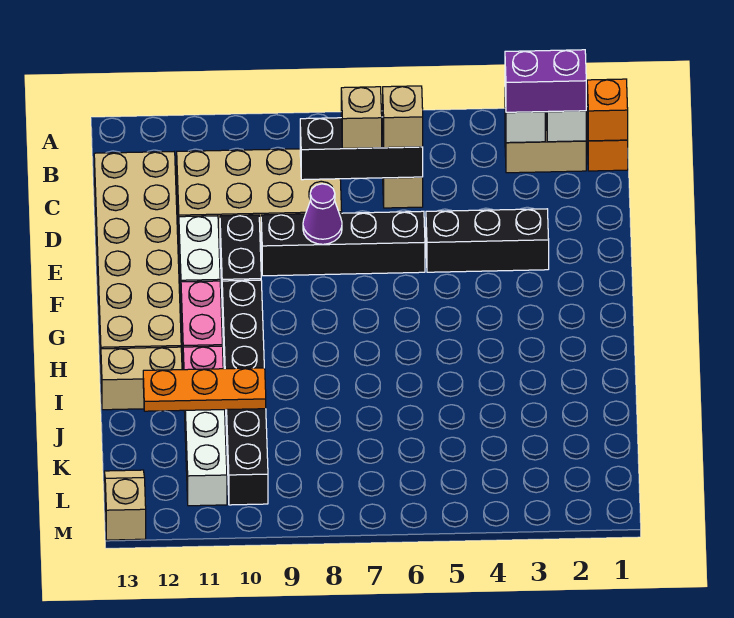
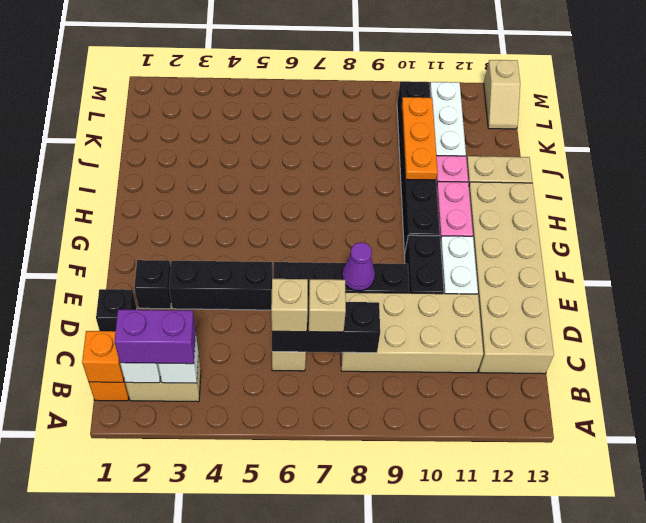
none -> black 1x1 brick [96,289,137,331]
none -> black 1x1 brick [134,260,171,309]
orange 1x3 plate [143,368,266,411] -> orange 1x3 plate turned to [402,97,438,180]

